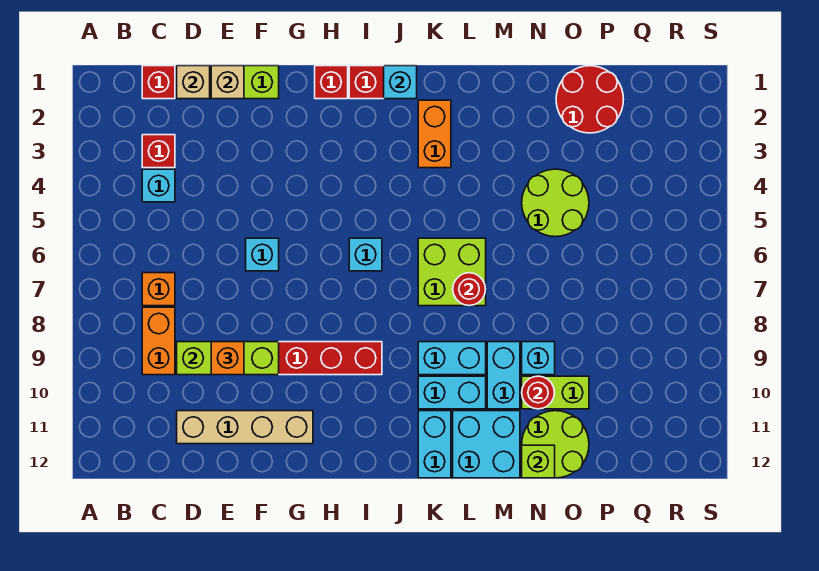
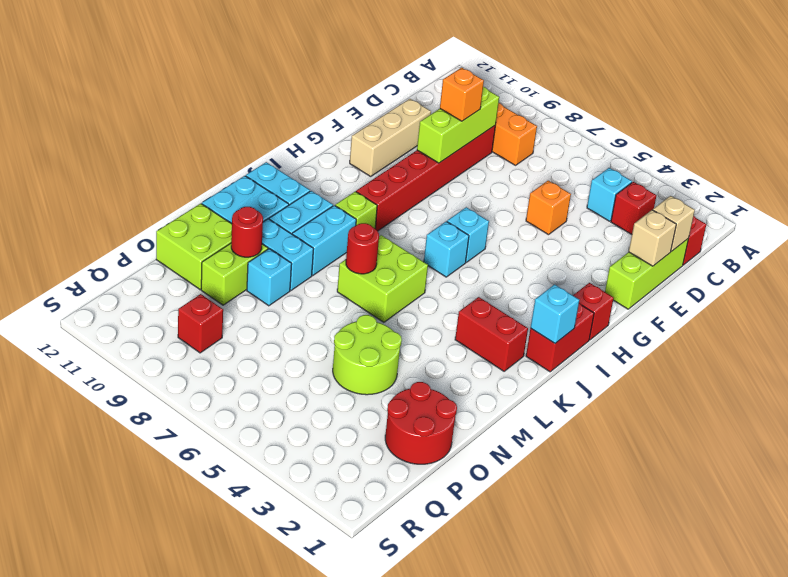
orange 1x1 brick [142,273,175,306] -> orange 1x1 brick moved to [526,181,571,235]
tan 1x4 brick [177,411,313,444] -> tan 1x3 brick [350,99,431,176]
cyan 1x1 brick [246,238,279,271] -> cyan 1x1 brick moved to [447,207,489,262]
orange 1x2 brick [418,100,451,168] -> red 1x2 brick [455,297,528,371]
lime 2x2 round brick [522,411,589,478] -> lime 2x2 brick [156,203,232,289]
lime 1x1 brick [522,445,555,478] -> lime 1x1 brick moved to [335,191,377,228]
none -> red 1x1 brick [178,294,223,353]

